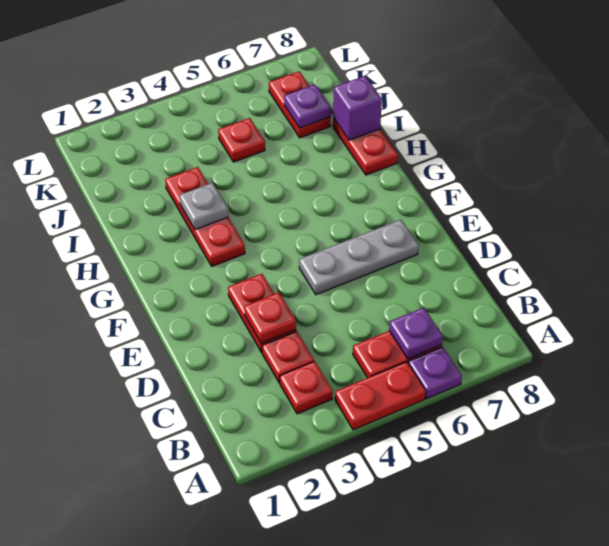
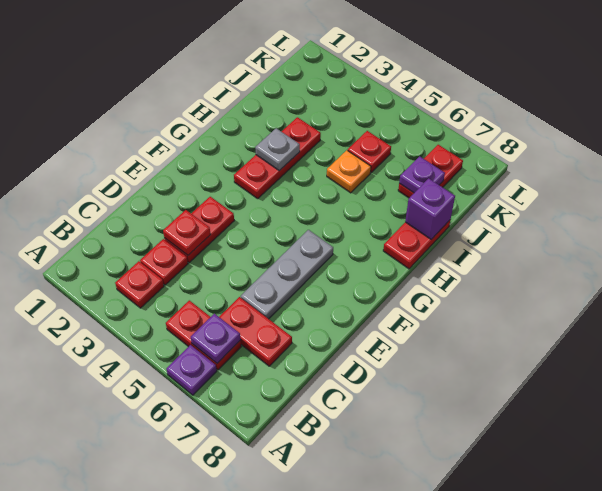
red 1x2 plate [335,362,426,430] -> red 1x2 plate moved to [219,297,292,366]
grey 1x3 plate [299,220,419,295] -> grey 1x3 plate turned to [241,230,333,319]
none -> orange 1x1 plate [327,150,371,193]

